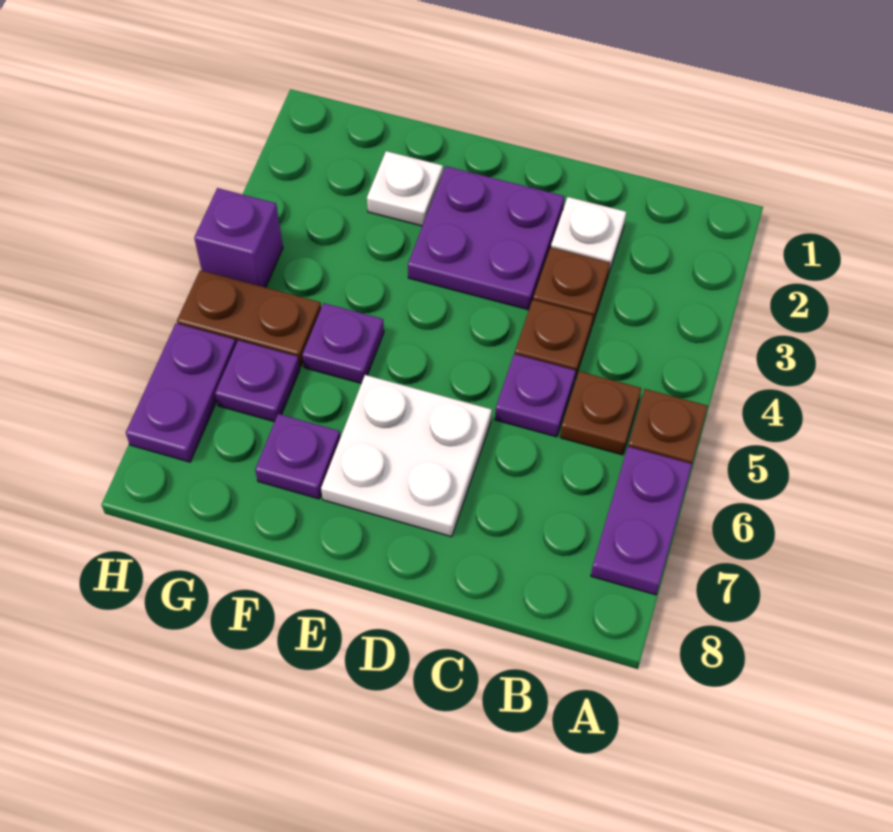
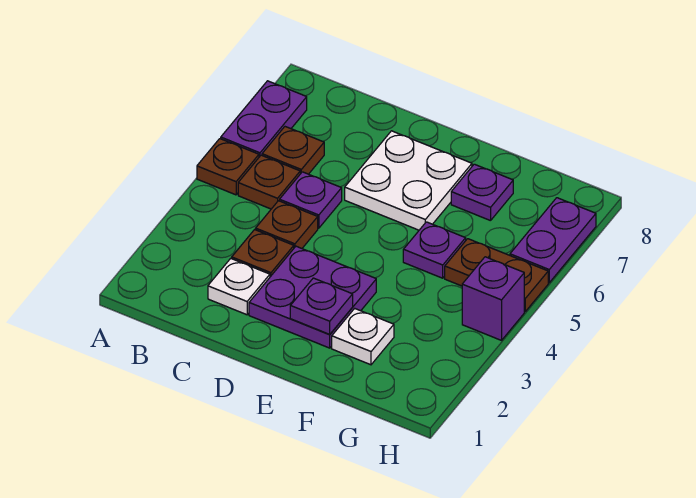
none -> brown 1x1 plate [262,127,324,174]
purple 1x1 plate [215,340,300,422] -> purple 1x1 plate moved to [290,278,353,334]

